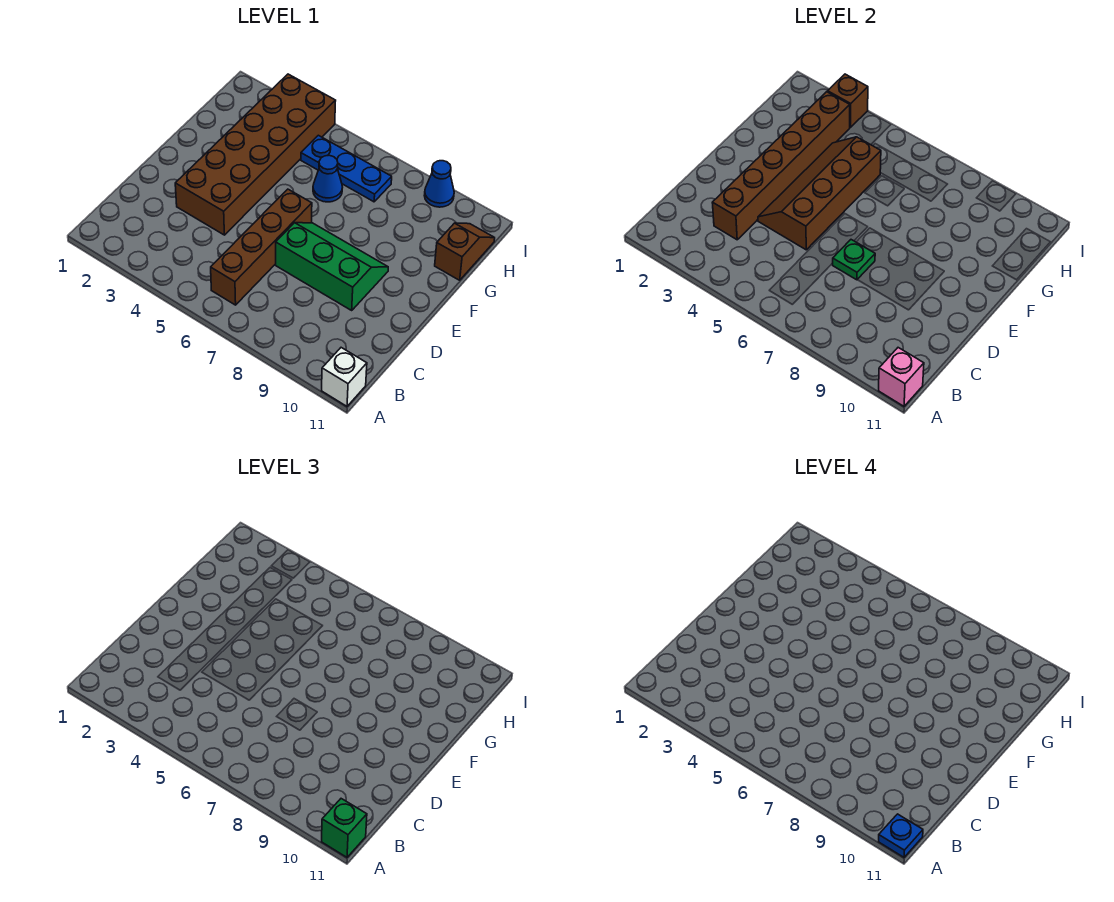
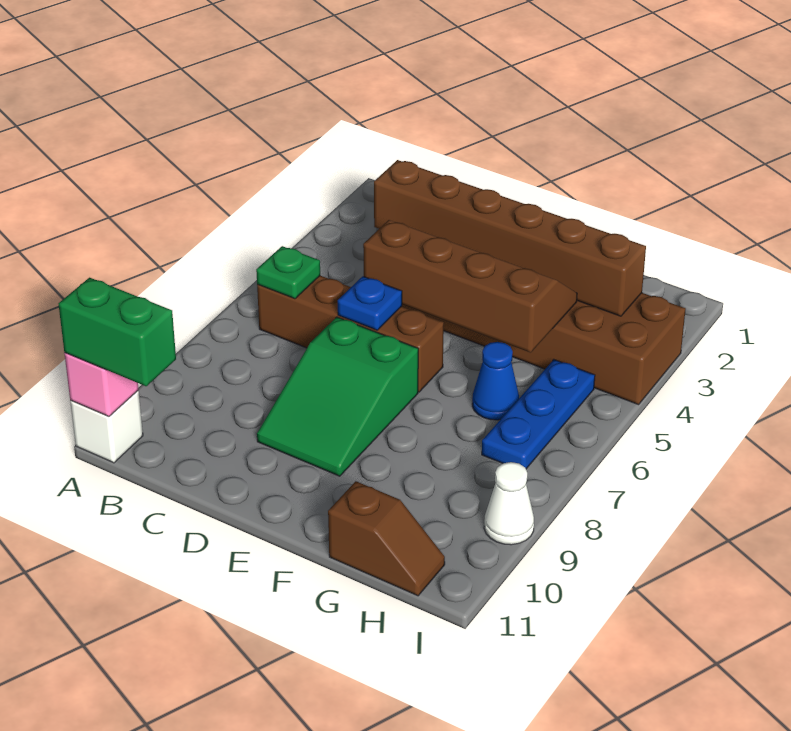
green 1x1 brick [322,799,367,857] -> green 1x2 brick [59,278,176,386]
blue 1x1 plate [879,814,923,857] -> blue 1x1 plate moved to [338,276,402,330]
green 2x3 slope [276,223,388,310] -> green 2x3 slope turned to [257,317,418,476]
green 1x1 plate [833,240,875,280] -> green 1x1 plate moved to [256,246,320,299]
brown 1x1 brick [828,74,868,128] -> none
blue 1x1 cone [424,161,454,207] -> white 1x1 cone [484,462,534,545]

